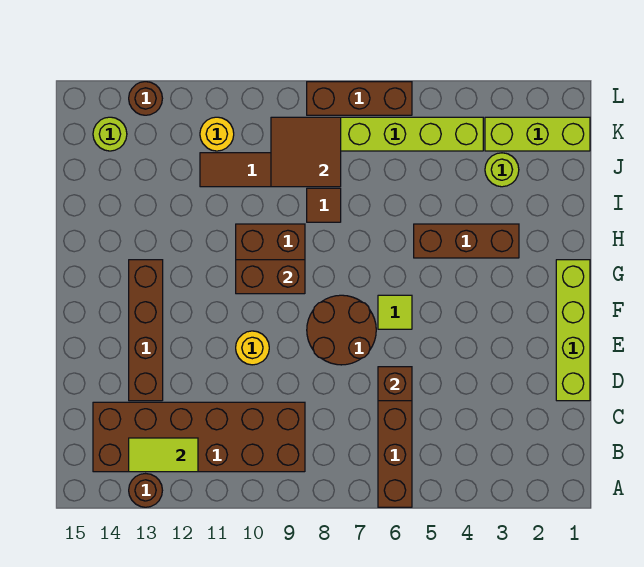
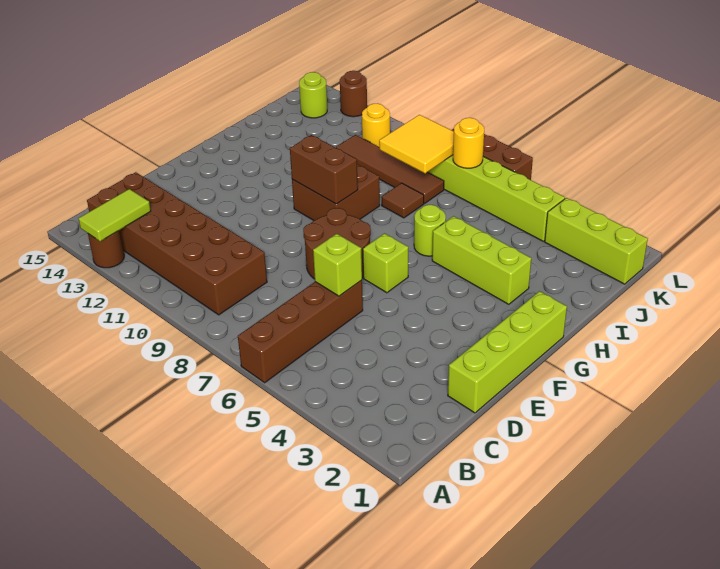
lime 1x2 tile [129,438,198,472] -> lime 1x2 tile turned to [79,189,151,241]
brown 1x1 brick [378,367,412,401] -> lime 1x1 brick [313,234,362,296]
brown 1x4 brick [129,260,163,401] -> none
yellow 1x1 round brick [236,331,269,365] -> yellow 1x1 round brick moved to [453,118,484,168]
lime 1x1 tile [378,295,412,329] -> lime 1x1 brick [363,233,408,293]
brown 1x3 brick [414,224,519,258] -> lime 1x3 brick [432,216,531,304]
lime 1x1 round brick [485,153,519,187] -> lime 1x1 round brick moved to [414,205,446,256]
brown 2x2 tile [271,117,341,187] -> yellow 2x2 tile [379,115,454,173]

